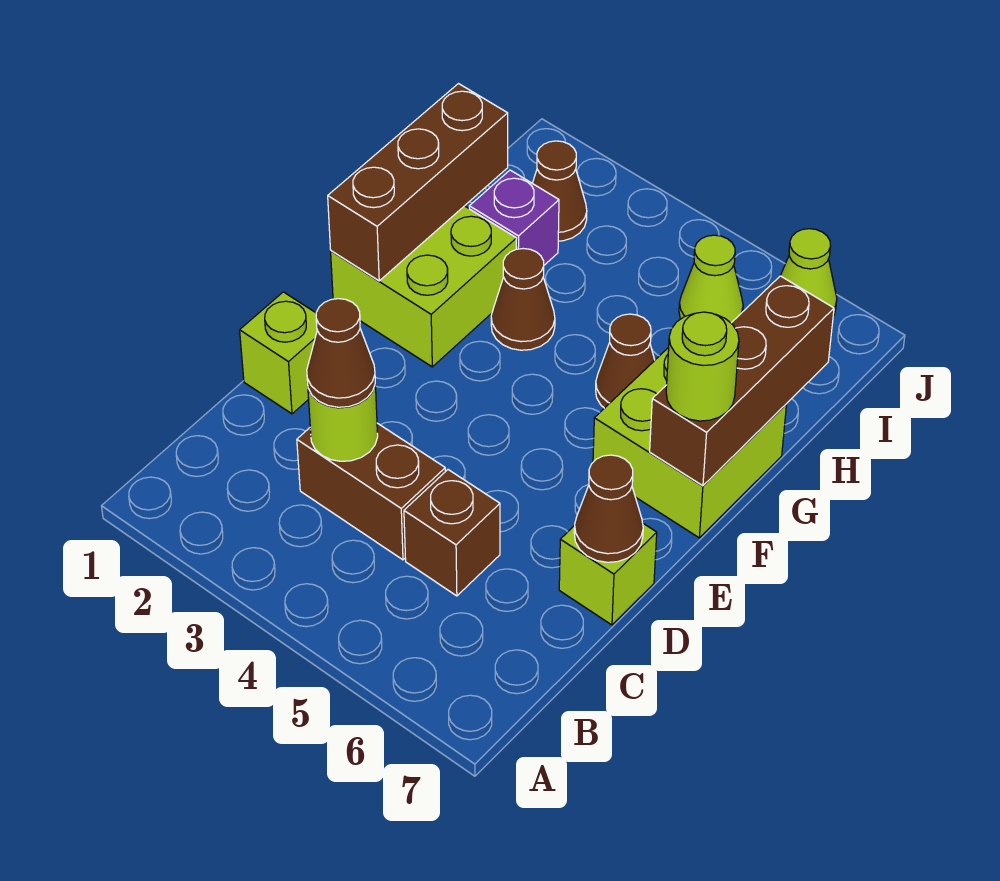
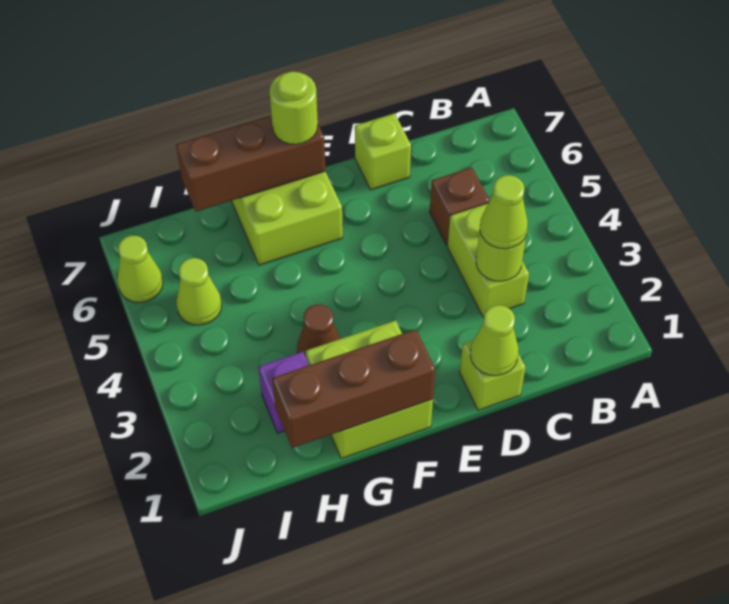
brown 1x2 brick [297,423,445,560] -> lime 1x2 brick [447,203,529,317]
brown 1x1 cone [307,299,375,407] -> lime 1x1 cone [480,175,528,249]
none -> lime 1x1 cone [470,305,519,376]
brown 1x1 cone [574,455,643,562] -> none
brown 1x1 cone [596,314,655,408] -> none
brown 1x1 cone [532,141,587,241] -> none

